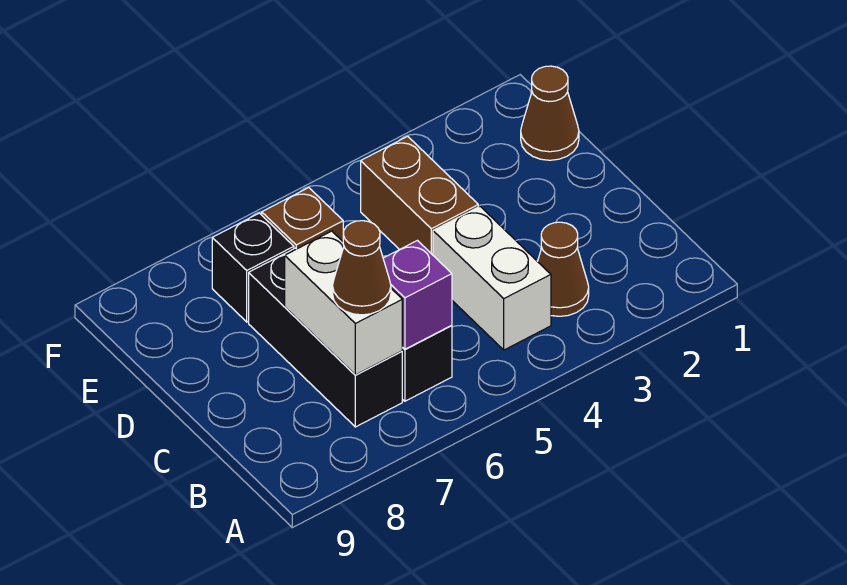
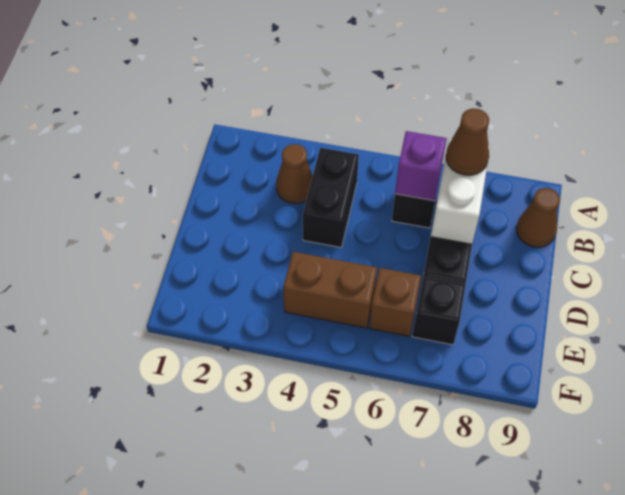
white 1x2 brick [433,207,551,350] -> black 1x2 brick [303,148,359,247]
brown 1x2 brick [361,136,478,255] -> brown 1x2 brick turned to [283,252,377,328]
brown 1x1 cone [521,66,579,160] -> brown 1x1 cone moved to [516,188,560,247]

